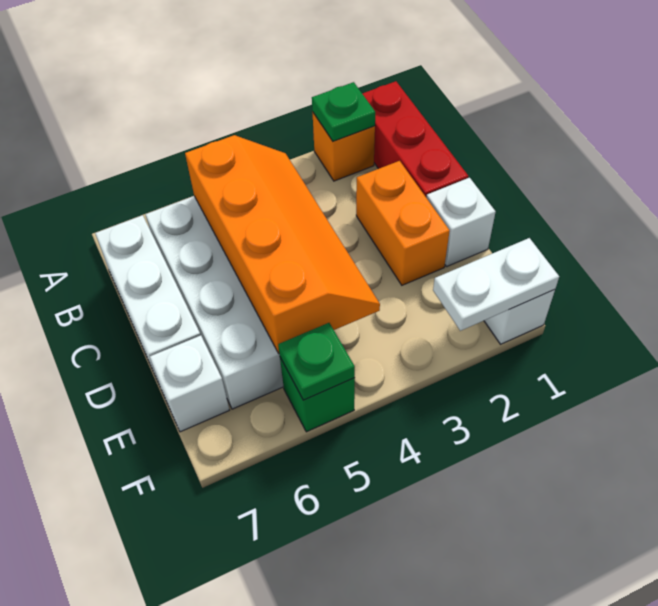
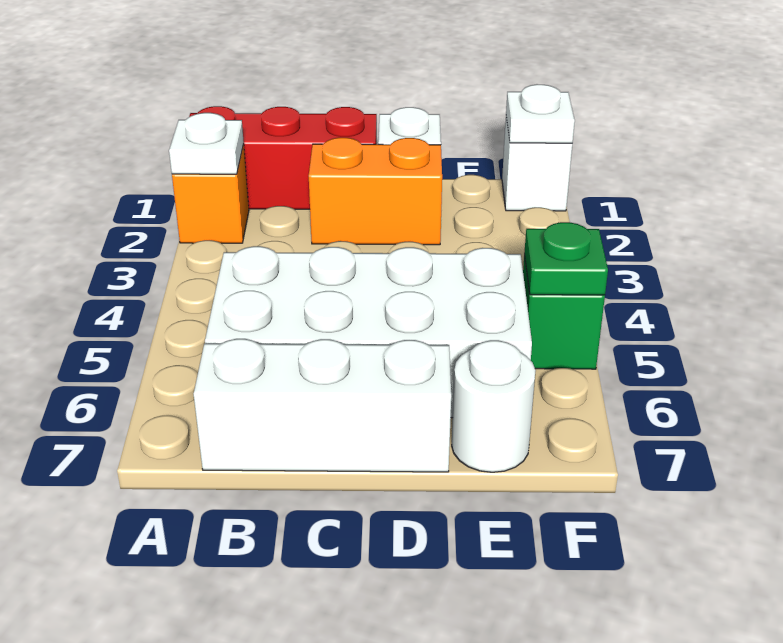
green 1x1 plate [312,82,375,141] -> white 1x1 plate [169,113,244,174]
orange 2x4 slope [185,135,380,353] -> none
white 1x1 brick [150,335,229,432] -> white 1x1 round brick [452,340,536,472]
white 1x2 plate [433,238,559,331] -> white 1x1 plate [506,84,575,143]

